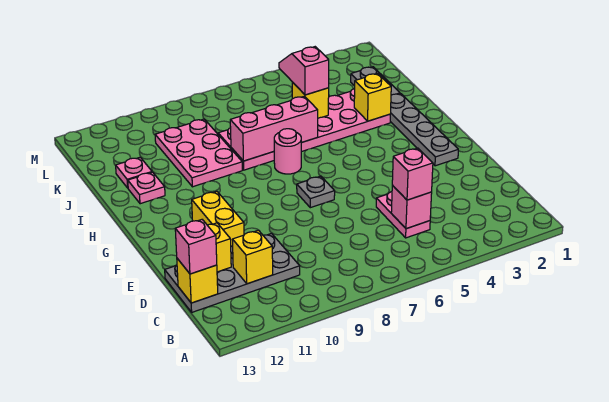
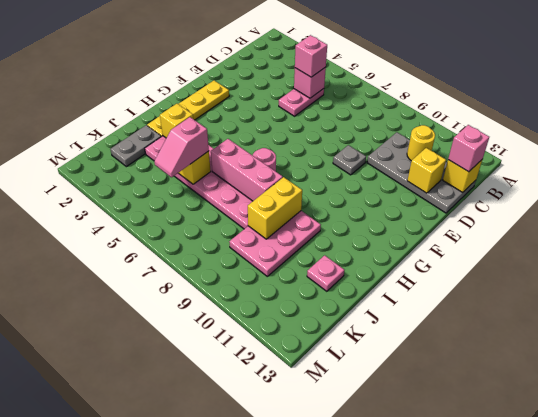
yellow 1x1 brick [232,230,273,284] -> yellow 1x1 round brick [407,125,435,161]
yellow 1x2 brick [192,191,244,246] -> yellow 1x2 brick moved to [248,177,302,239]
grey 1x4 plate [390,94,458,166] -> yellow 1x4 plate [147,80,229,137]
grey 1x1 plate [297,176,335,208] -> grey 1x1 plate moved to [333,145,366,175]
pink 1x1 plate [128,172,165,204] -> none

